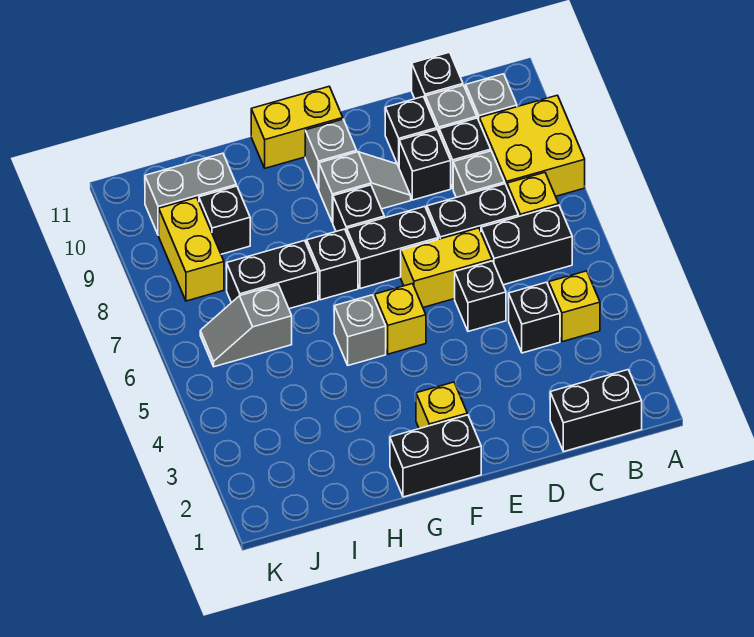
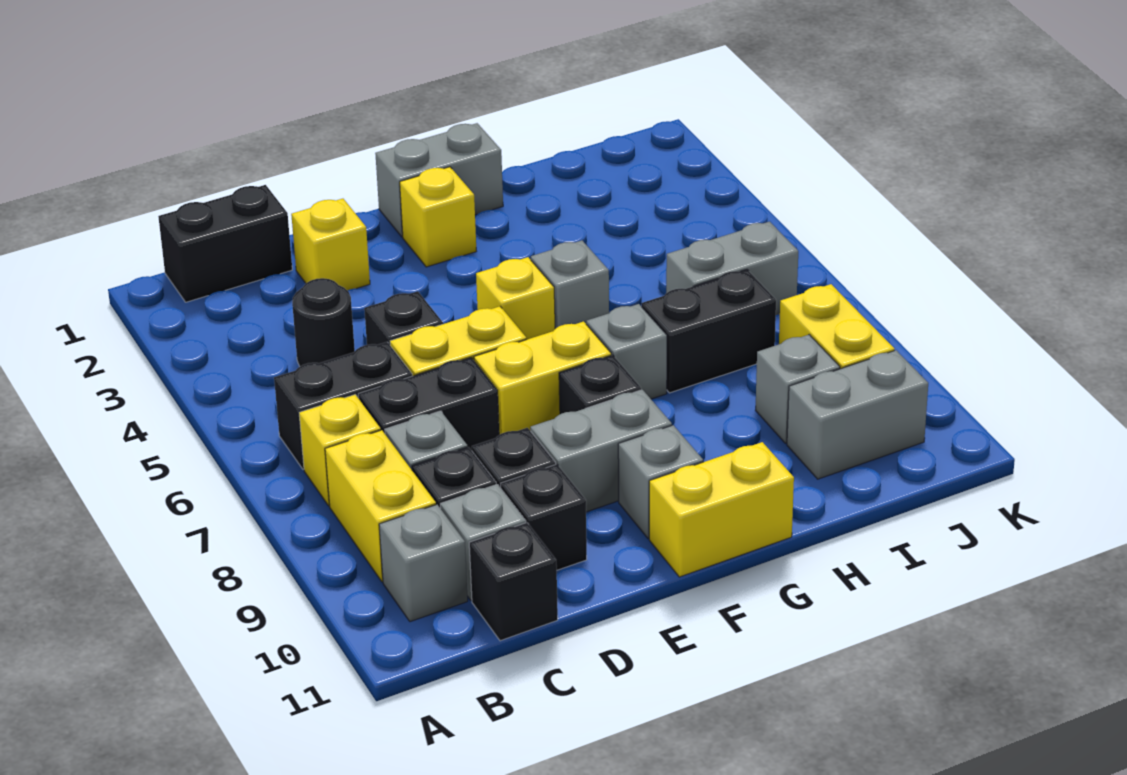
yellow 2x2 brick [479,95,585,196] -> yellow 1x2 brick [325,430,436,582]
yellow 1x1 brick [549,271,600,342] -> yellow 1x1 brick moved to [291,199,370,290]
black 1x1 brick [509,282,560,353] -> black 1x1 round brick [292,278,355,366]
black 1x2 brick [347,207,438,289] -> yellow 1x2 brick [474,321,611,435]
grey 1x2 slope [319,152,411,223] -> grey 1x2 brick [530,390,672,512]
black 1x2 brick [390,415,481,497] -> grey 1x2 brick [375,123,503,237]
black 1x1 brick [307,229,358,300] -> grey 1x1 brick [586,304,667,399]
grey 1x2 slope [200,285,292,367] -> grey 1x2 brick [666,222,798,315]
black 1x1 brick [199,186,250,254] -> grey 1x1 brick [755,335,840,443]

